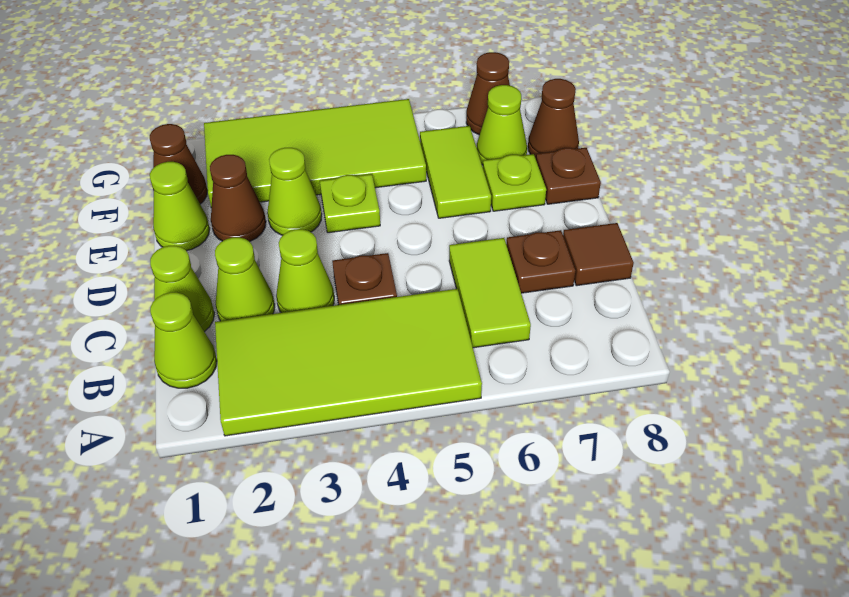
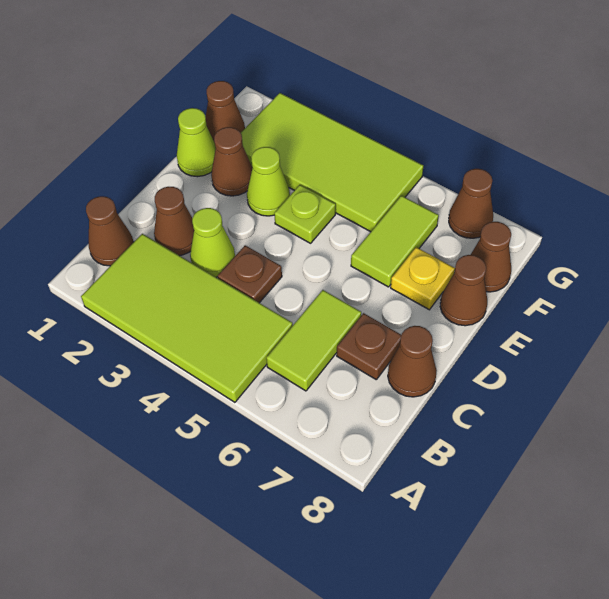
lime 1x1 cone [150,292,217,388] -> brown 1x1 cone [86,196,133,266]
lime 1x1 cone [150,246,214,332] -> none
lime 1x1 cone [215,237,275,321] -> brown 1x1 cone [154,187,194,256]
brown 1x1 tile [563,223,634,286] -> brown 1x1 cone [388,326,437,397]
lime 1x1 plate [483,154,546,211] -> yellow 1x1 plate [391,247,455,310]
brown 1x1 plate [536,148,601,204] -> brown 1x1 cone [440,255,487,326]
lime 1x1 cone [477,85,527,165] -> none

